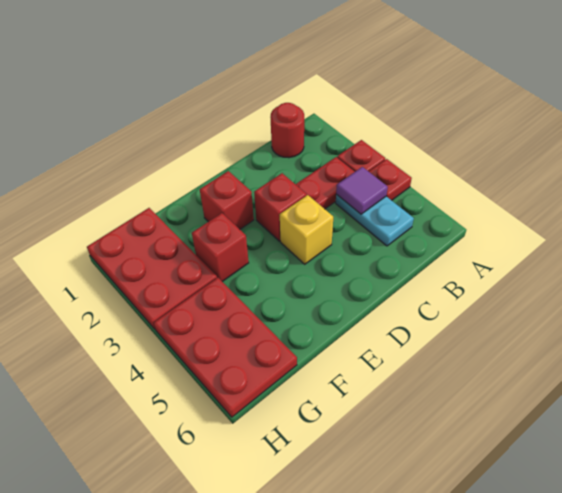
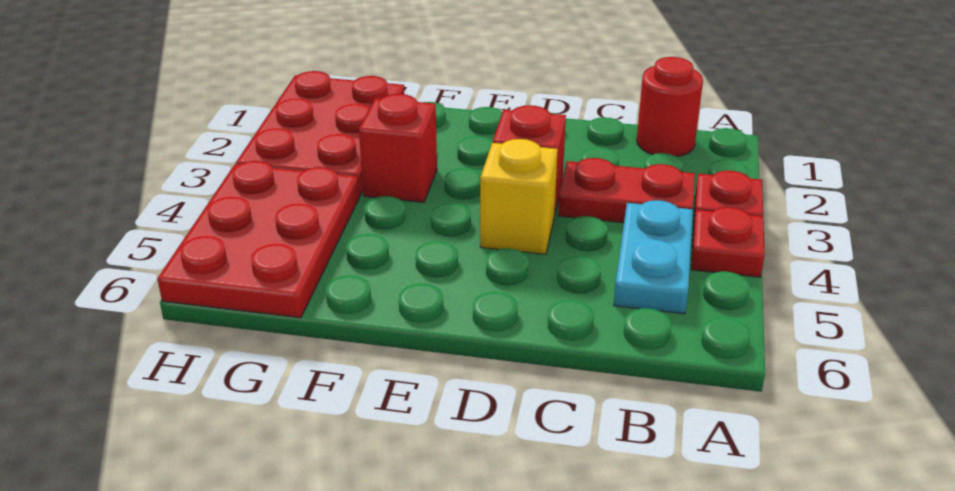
purple 1x1 tile [336,167,388,214] -> none
red 1x1 brick [200,171,254,229] -> none

